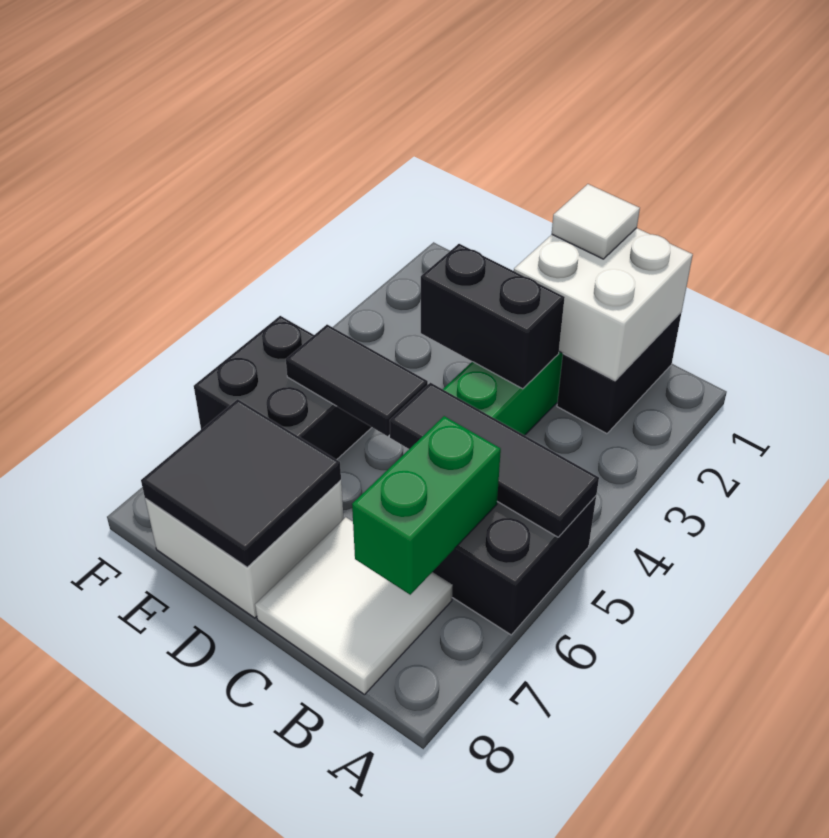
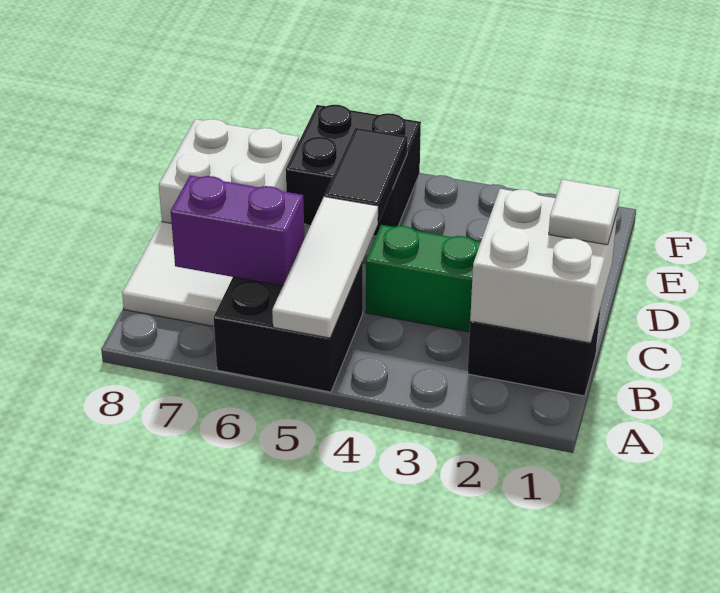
black 1x3 tile [390,383,599,537] -> white 1x3 tile [272,197,378,338]
green 1x2 brick [352,416,501,595] -> purple 1x2 brick [171,175,304,286]
black 1x2 brick [421,244,565,389] -> none
black 2x2 tile [141,399,341,567] -> none

